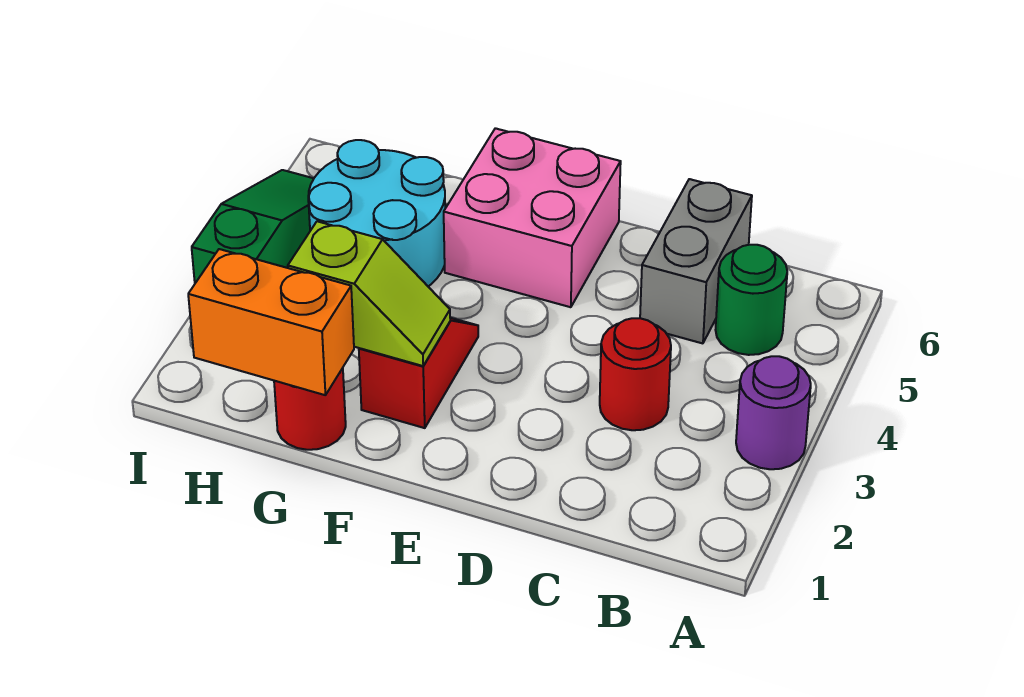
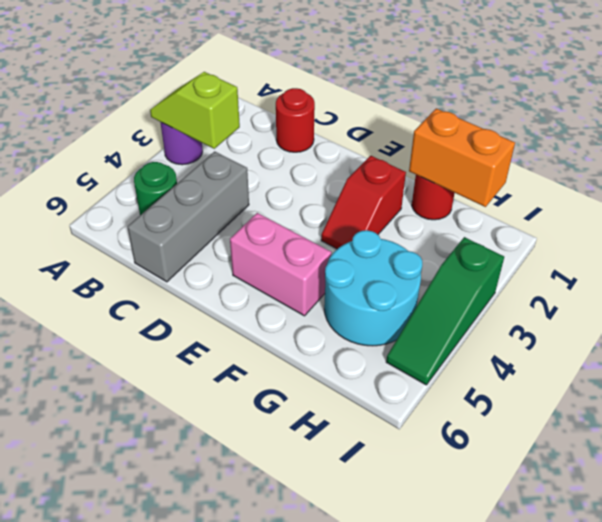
red 1x1 round brick [600,318,671,430] -> red 1x1 round brick moved to [276,88,315,152]
grey 1x2 brick [640,179,752,343] -> grey 1x3 brick [128,152,249,282]
pink 2x2 brick [444,128,621,307] -> pink 1x2 brick [230,213,331,316]
lime 1x2 slope [288,221,450,366] -> lime 1x2 slope moved to [150,72,240,149]

